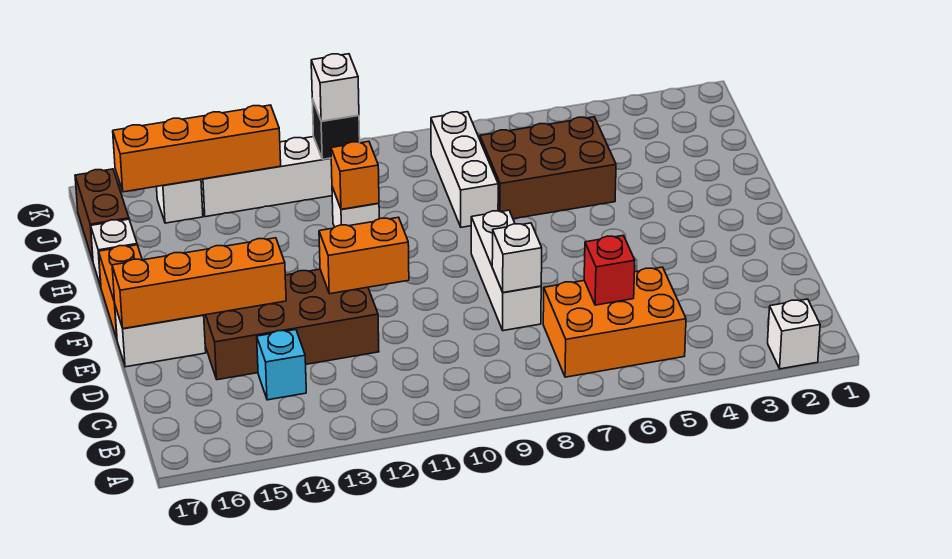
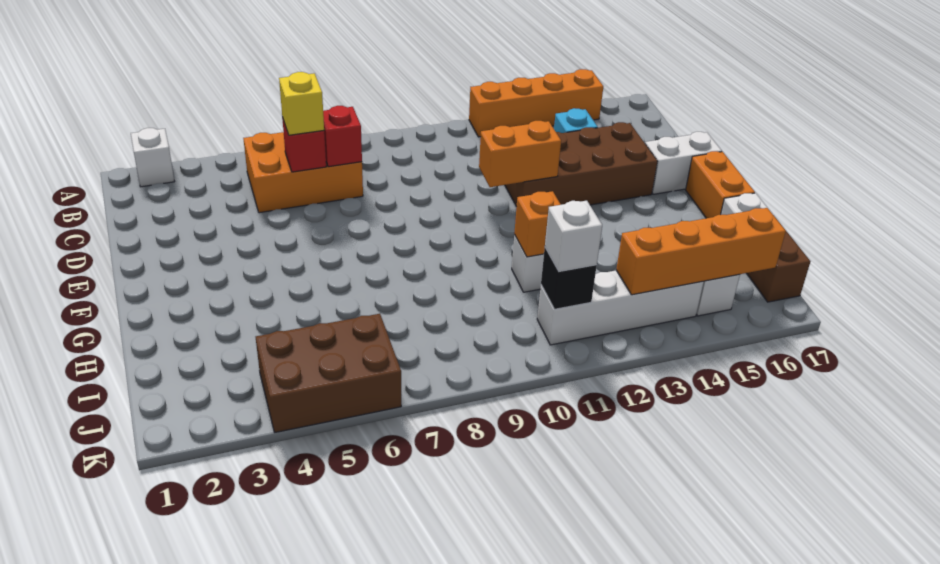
none -> yellow 1x1 brick [279,72,324,135]
none -> red 1x1 brick [323,106,362,167]
white 1x3 brick [471,210,541,331] -> none
white 1x1 brick [492,223,542,292] -> none
orange 1x4 brick [112,238,286,329] -> orange 1x4 brick moved to [469,69,603,137]
brown 2x3 brick [480,117,616,219] -> brown 2x3 brick moved to [256,314,401,432]
white 1x3 brick [431,112,498,227] -> none

